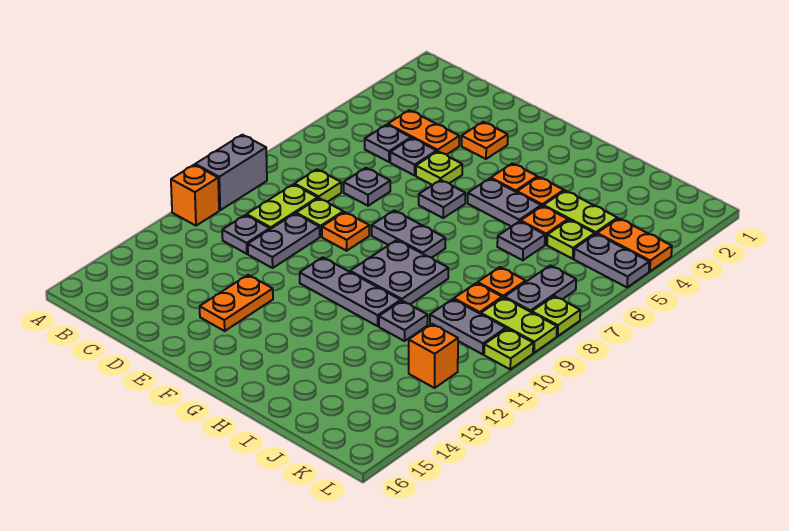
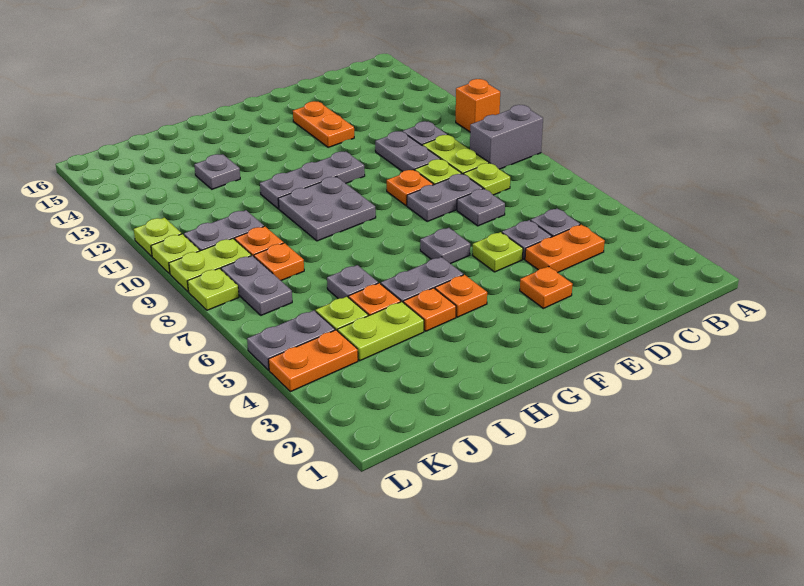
grey 1x2 brick [195,135,267,210] -> grey 1x2 brick turned to [470,105,543,169]
grey 1x2 plate [372,211,445,258] -> grey 1x2 plate moved to [407,174,483,221]
grey 1x1 plate [379,301,428,341] -> grey 1x1 plate moved to [194,154,240,189]
orange 1x1 brick [409,324,458,388] -> none
none -> lime 1x1 plate [134,218,181,256]

